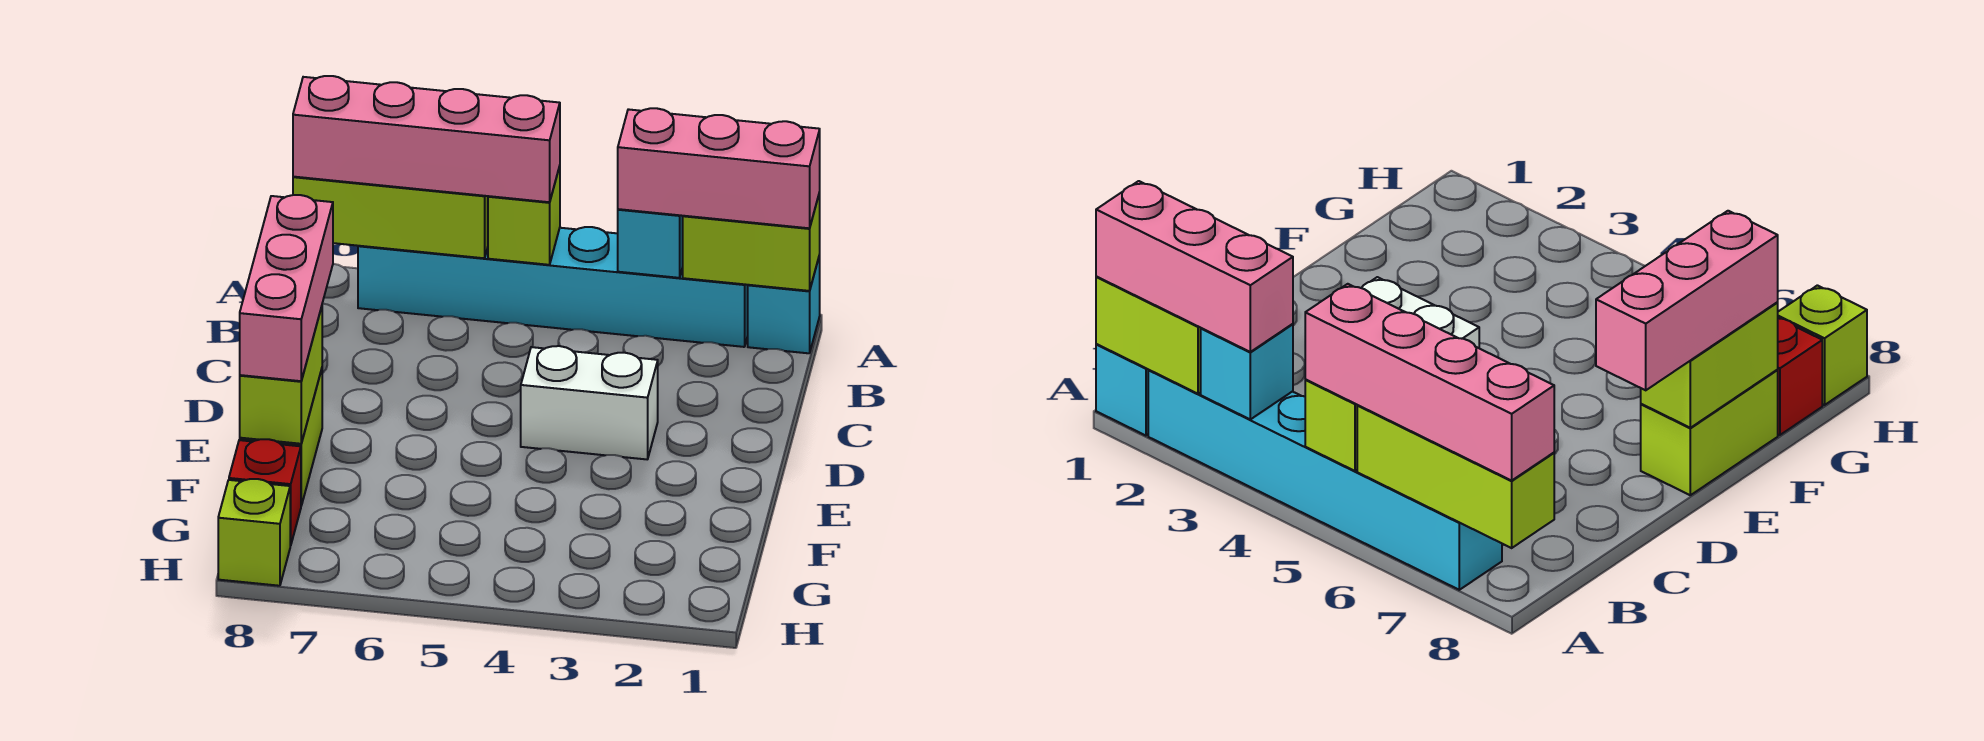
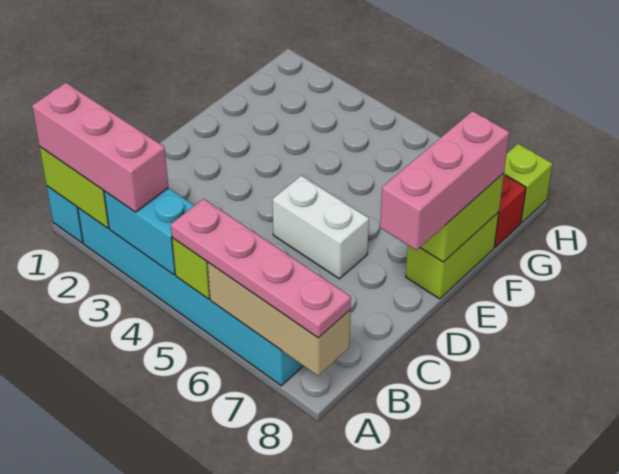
cyan 1x1 brick [618,209,683,278] -> cyan 1x2 brick [104,188,195,275]
pink 1x4 brick [293,76,560,202] -> pink 1x4 plate [171,199,351,338]
lime 1x3 brick [293,177,488,258] -> tan 1x3 brick [207,262,351,376]
white 1x2 brick [521,346,658,459] -> white 1x2 brick moved to [273,176,369,279]

